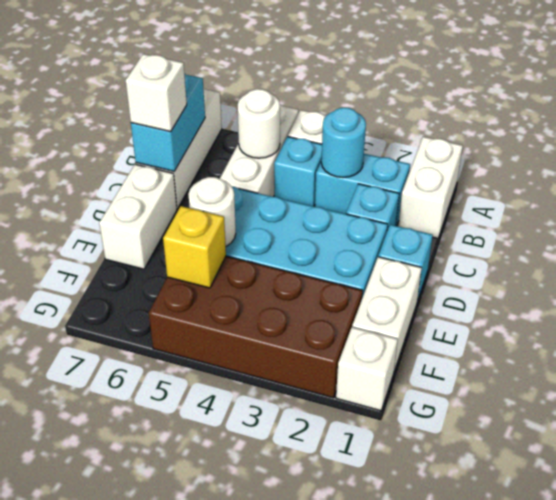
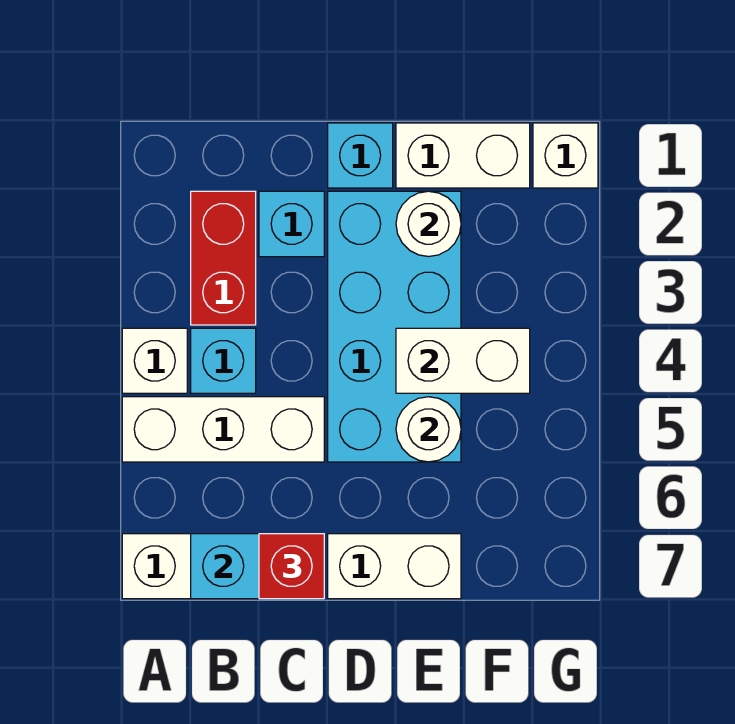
white 1x2 brick [398,137,463,238] -> white 1x2 brick moved to [396,328,530,393]
cyan 1x2 brick [315,154,410,226] -> red 1x2 brick [191,191,256,325]
cyan 1x1 round brick [321,108,366,177] -> none
white 1x1 round brick [238,89,280,158] -> white 1x1 round brick moved to [396,191,461,257]
white 1x1 brick [126,54,187,132] -> red 1x1 brick [259,534,324,599]
brown 2x4 brick [149,256,363,398] -> none
yellow 1x1 brick [163,206,226,288] -> none

